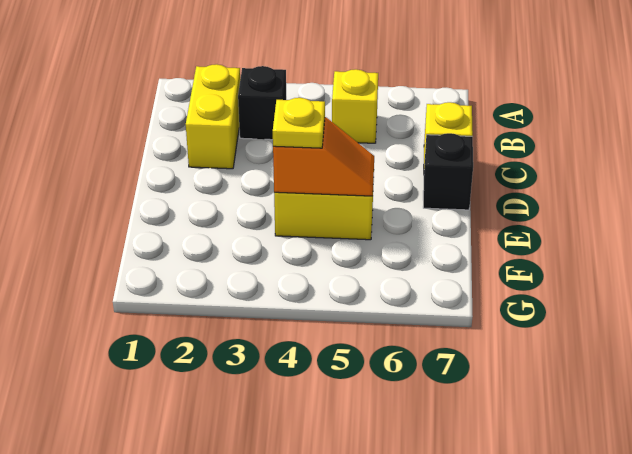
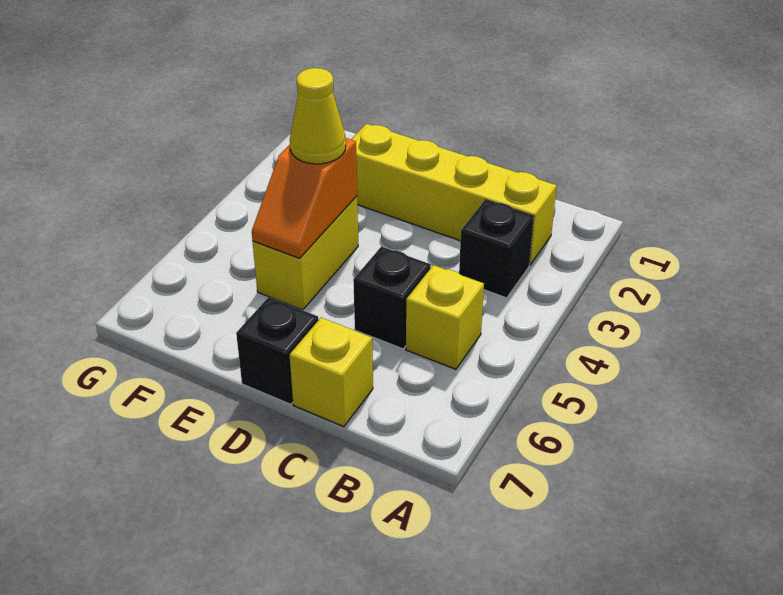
yellow 1x2 brick [186,64,240,169] -> yellow 1x4 brick [351,124,557,265]
none -> black 1x1 brick [353,247,431,349]
yellow 1x1 plate [273,98,325,148] -> yellow 1x1 cone [290,68,346,164]

